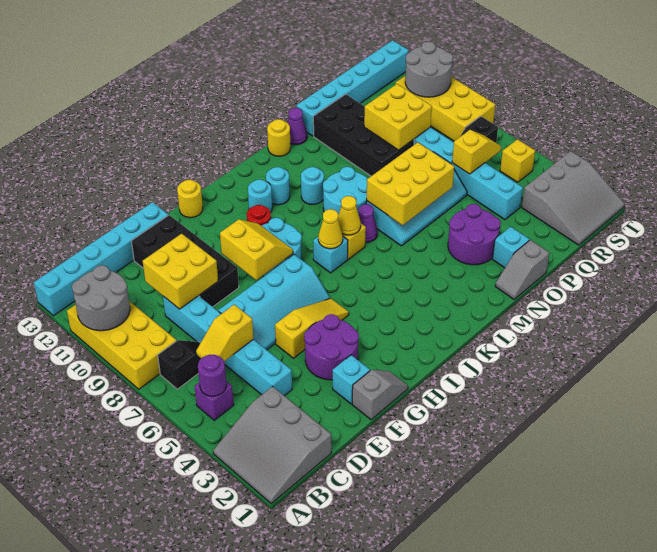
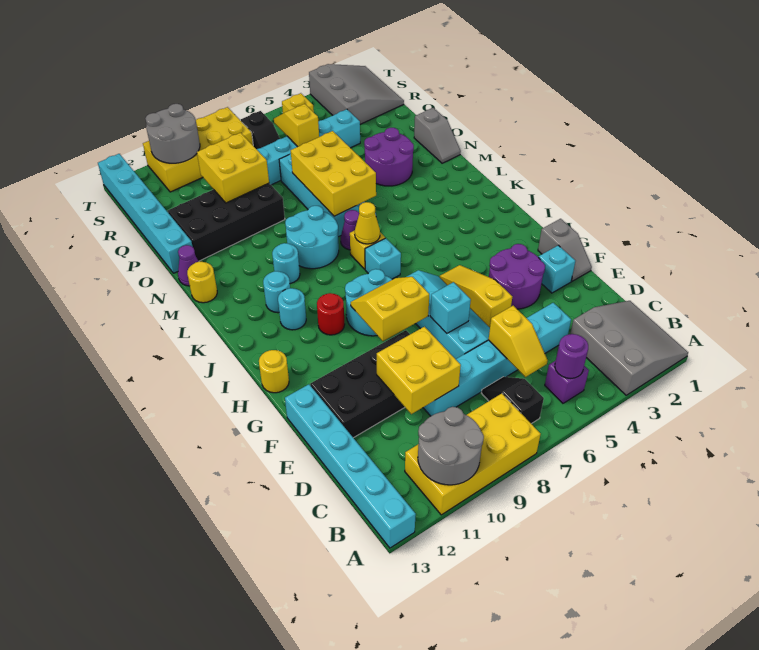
grey 3x3 slope [213,386,331,504] -> grey 3x3 slope turned to [570,301,688,395]
grey 1x2 slope [352,370,408,420] -> grey 1x2 slope turned to [538,219,592,281]
yellow 1x1 cone [318,209,343,249] -> none
cyan 1x1 brick [493,227,529,268] -> cyan 1x1 brick moved to [430,282,471,333]

